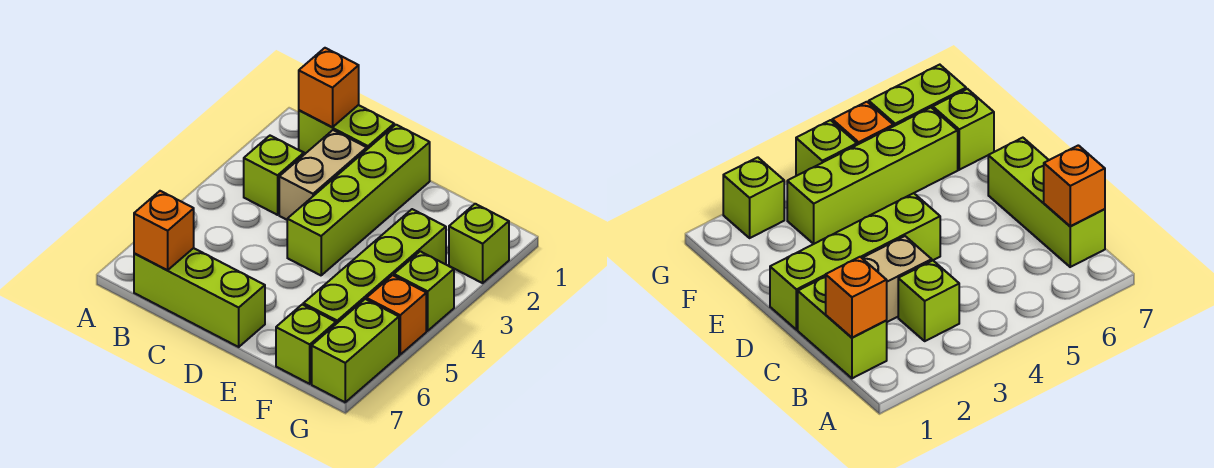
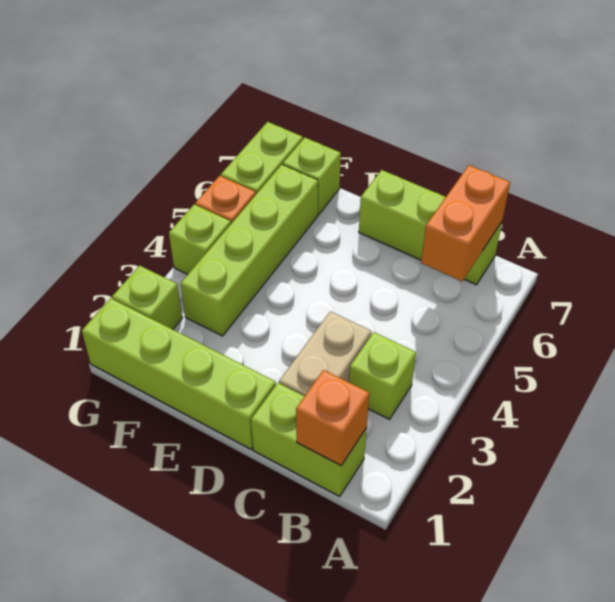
orange 1x1 brick [134,191,194,270] -> orange 1x2 brick [421,165,510,281]
lime 1x4 brick [287,125,430,275] -> lime 1x4 brick turned to [82,298,276,449]

